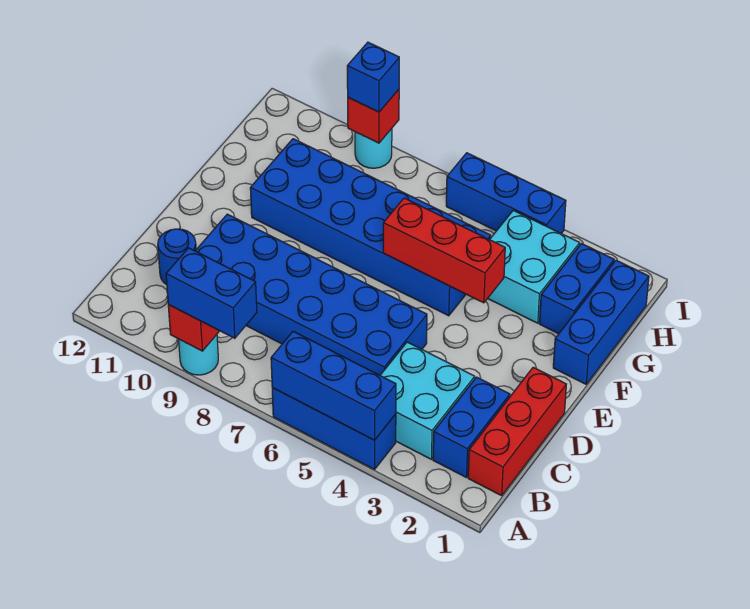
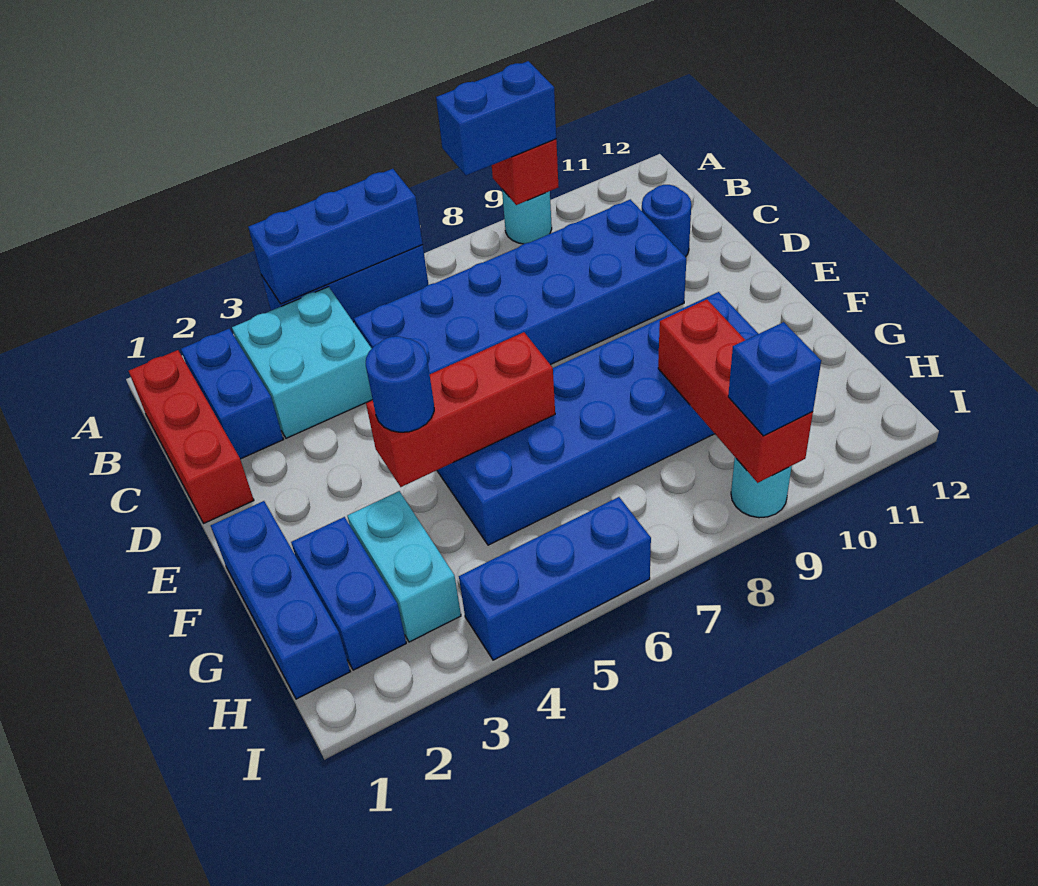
none -> blue 1x1 round brick [366,336,434,432]
cyan 2x2 brick [488,210,580,323] -> cyan 1x2 brick [348,491,461,642]
red 1x1 brick [348,90,399,143] -> red 1x3 brick [658,300,813,483]

